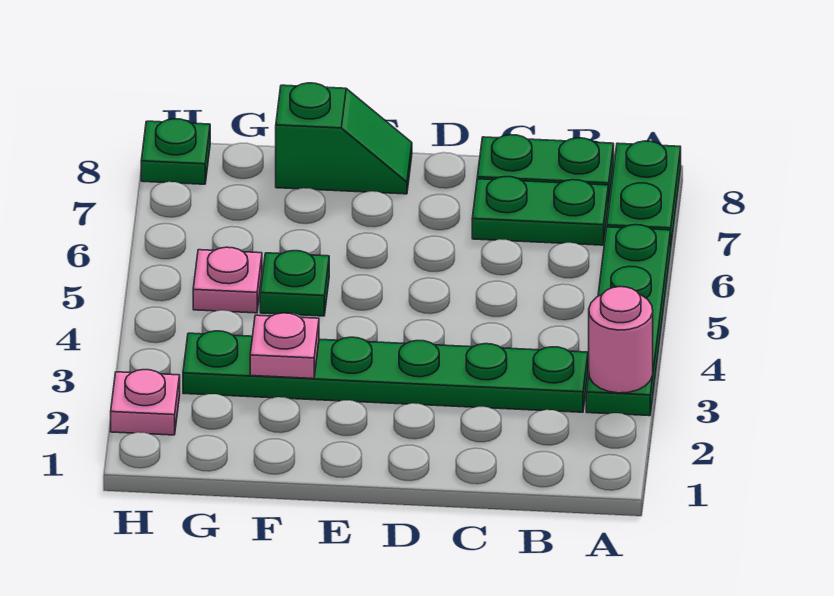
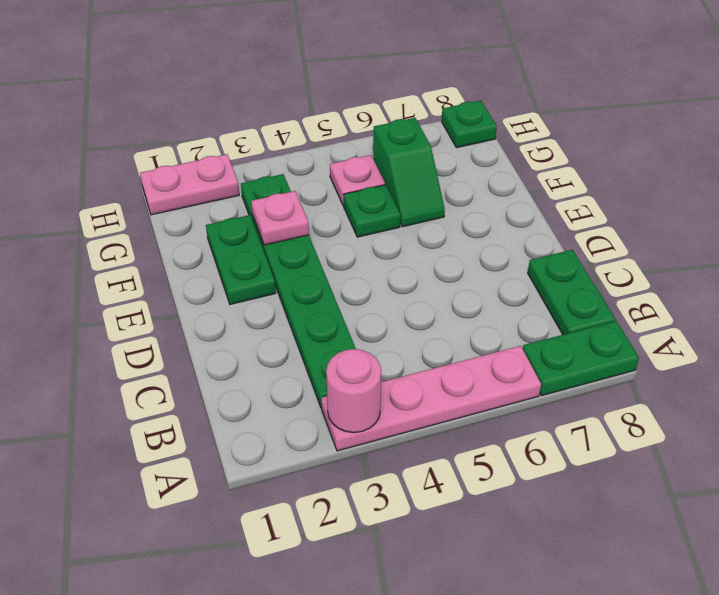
green 1x4 plate [586,225,671,416] -> pink 1x4 plate [321,346,541,451]
green 1x2 plate [472,177,608,245] -> green 1x2 plate moved to [206,215,276,304]
green 1x2 slope [276,83,412,194] -> green 1x2 slope moved to [373,118,445,227]
pink 1x1 plate [111,370,180,435] -> pink 1x2 plate [140,154,239,215]

